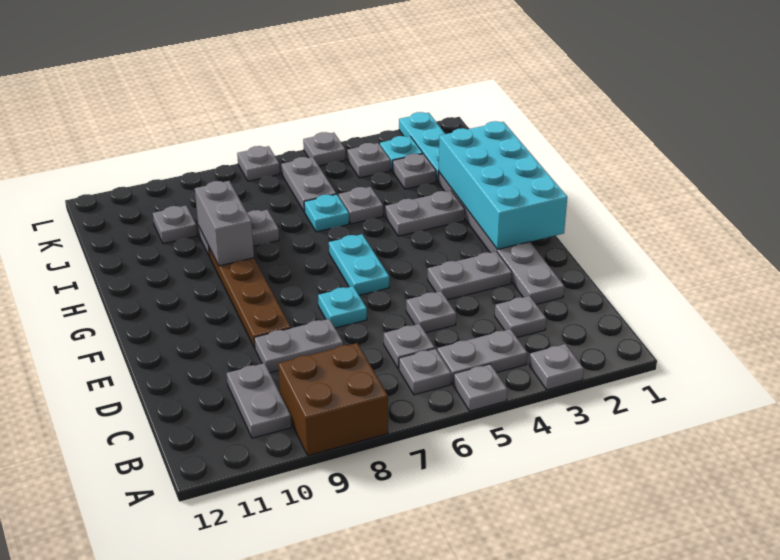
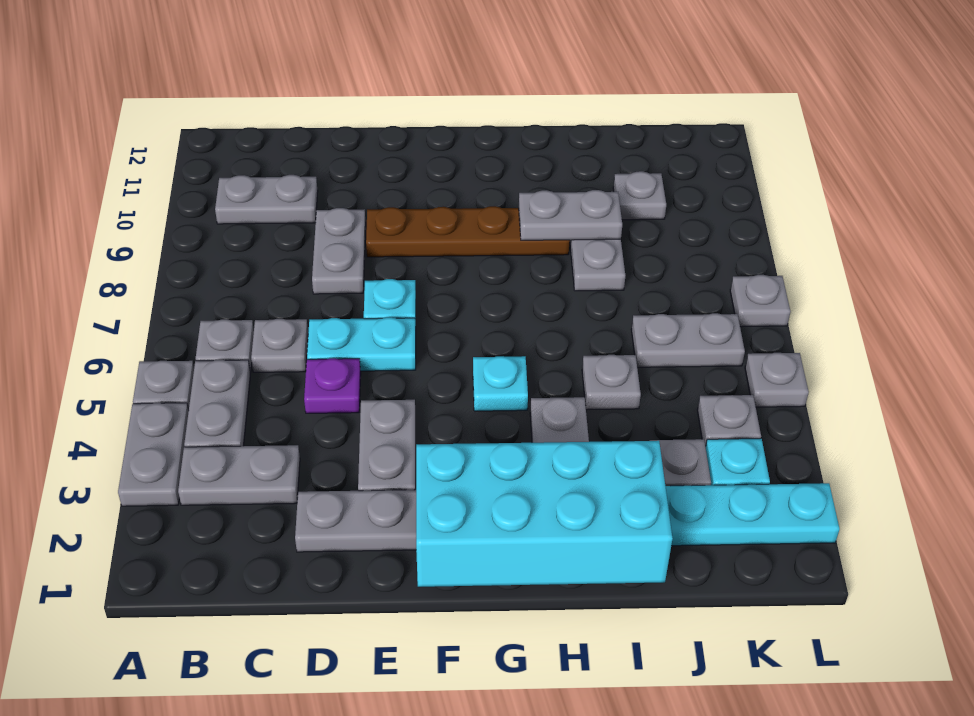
grey 1x1 plate [529,344,584,390] -> grey 1x2 plate [118,403,189,506]
brown 2x2 brick [278,343,388,456] -> none
grey 1x1 plate [495,296,546,338] -> grey 1x2 plate [178,445,300,505]
grey 1x1 plate [406,291,456,333] -> purple 1x1 plate [304,358,361,413]
cyan 1x2 plate [329,234,389,295] -> cyan 1x2 plate moved to [307,317,416,371]
grey 1x2 brick [195,181,254,266] -> grey 1x2 plate [519,190,622,240]
cyan 1x1 plate [304,194,349,232] -> cyan 1x1 plate moved to [473,356,528,411]

